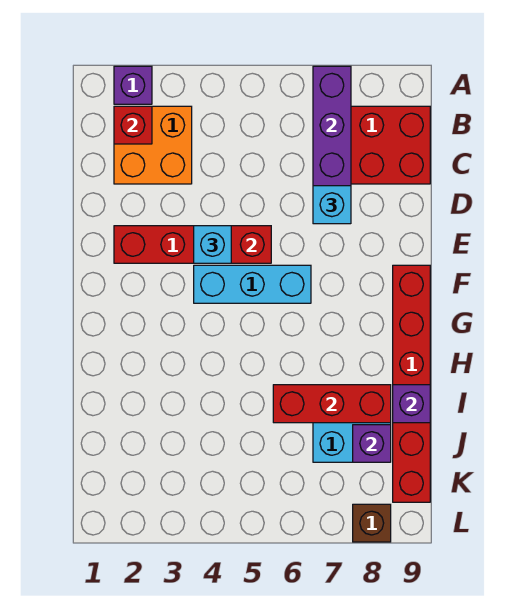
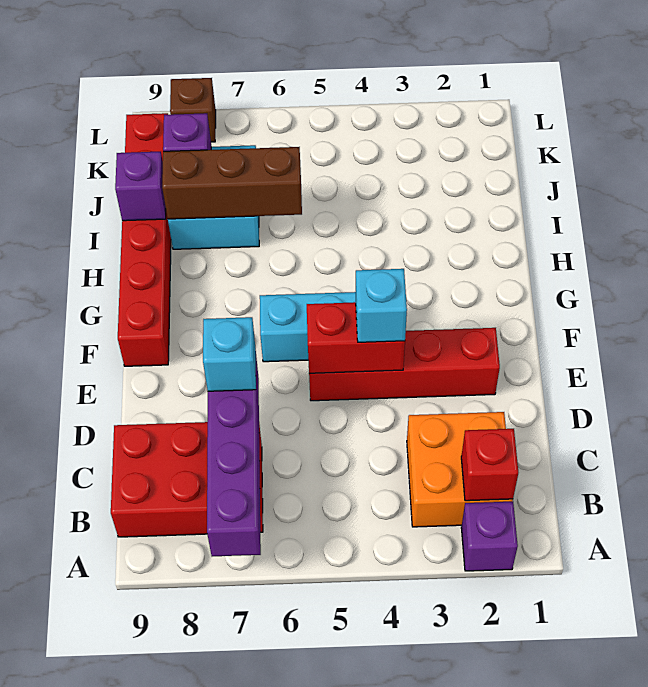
red 1x3 brick [273,385,391,423] -> brown 1x3 brick [162,147,302,219]

